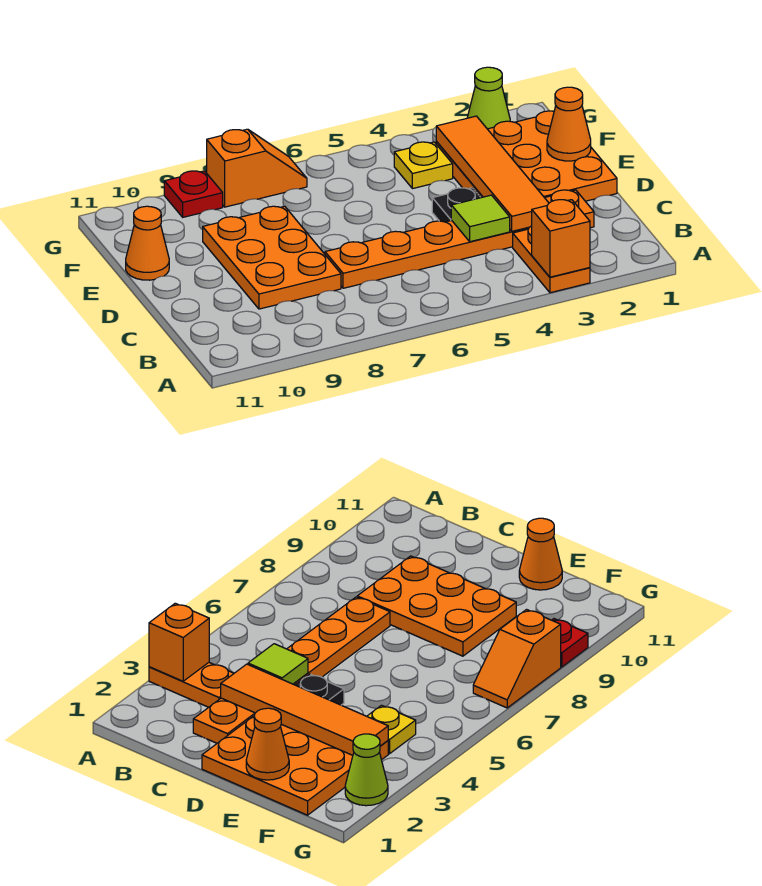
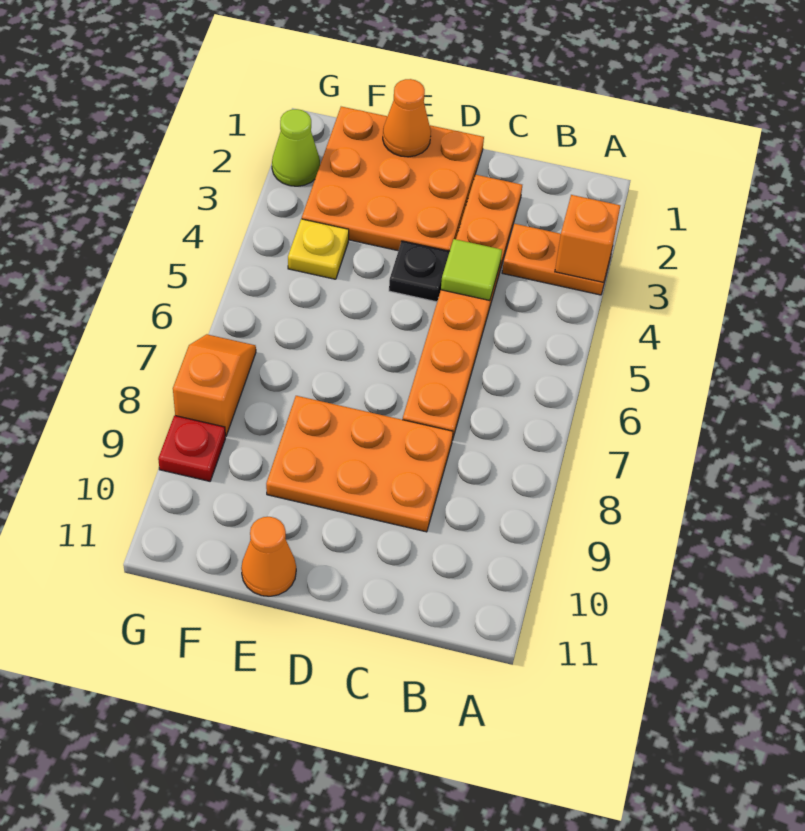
orange 1x4 tile [436,116,549,231] -> none

